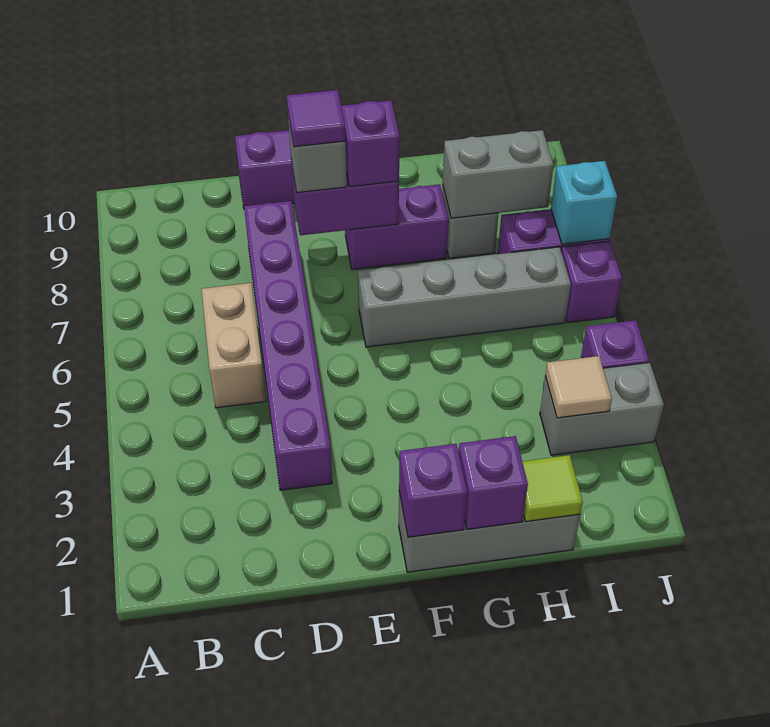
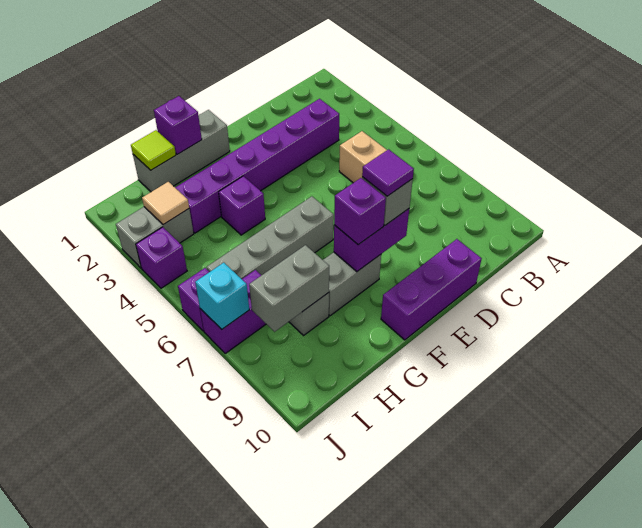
purple 1x6 brick [244,201,332,490] -> purple 1x6 brick turned to [175,99,339,233]
purple 1x1 brick [399,444,467,537] -> purple 1x1 brick moved to [219,176,265,235]
purple 1x2 brick [345,184,449,270] -> grey 1x2 brick [323,252,381,316]

